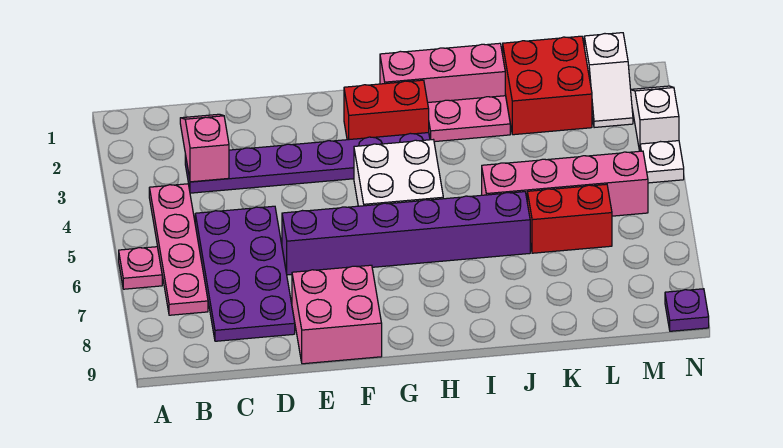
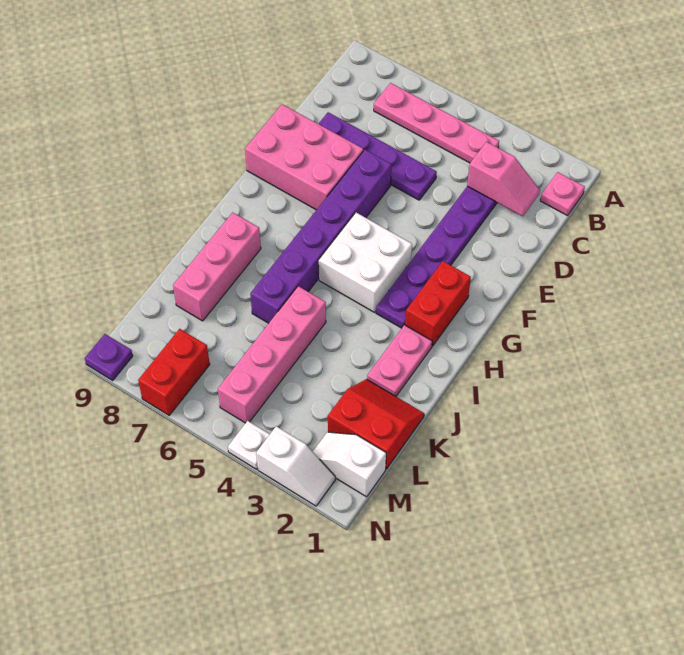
pink 1x1 plate [119,247,162,289] -> pink 1x1 plate moved to [540,172,585,216]
purple 2x4 plate [195,206,295,341] -> purple 1x4 plate [319,112,437,200]
pink 2x2 brick [292,265,382,364] -> pink 2x3 brick [245,104,363,210]
pink 1x3 brick [380,43,505,102] -> pink 1x3 brick moved to [173,212,261,321]
red 2x2 brick [503,36,592,135] -> red 2x2 slope [328,379,424,469]
red 1x2 brick [527,184,612,253] -> red 1x2 brick moved to [138,329,210,415]

